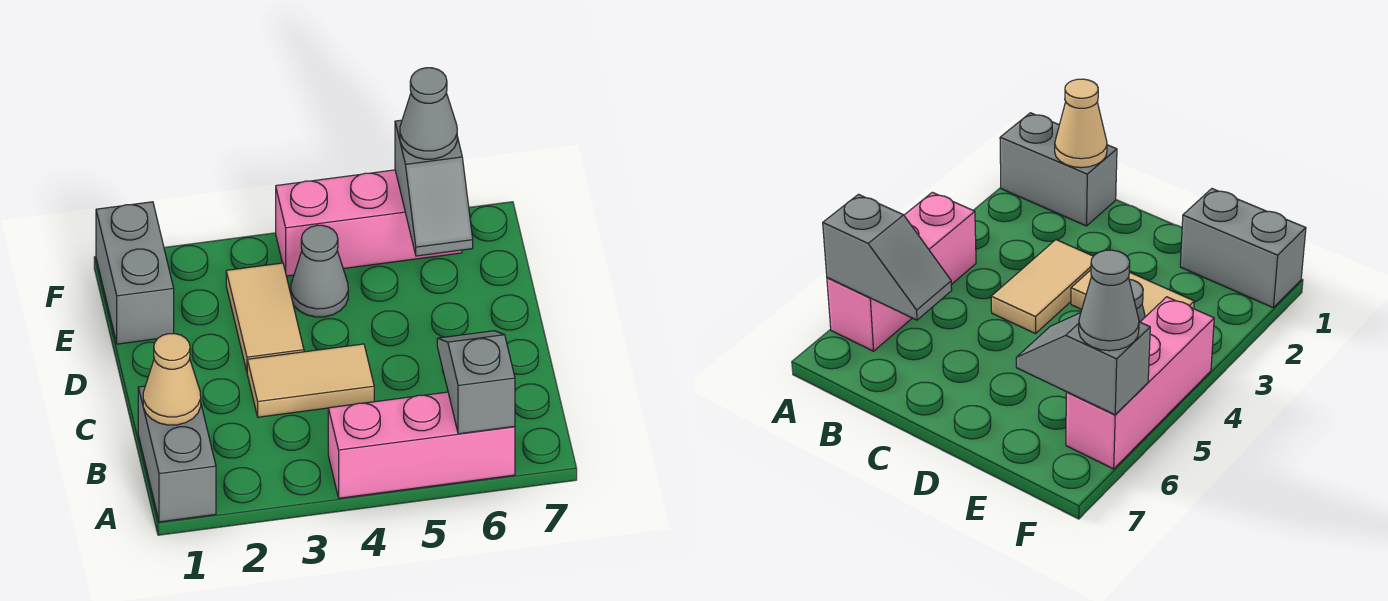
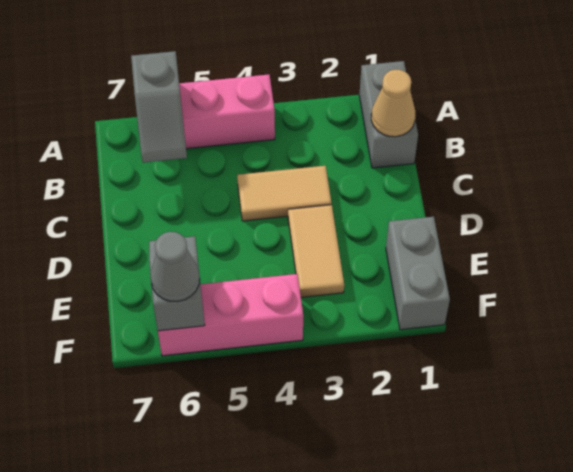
grey 1x1 cone [291,225,348,317] -> none

